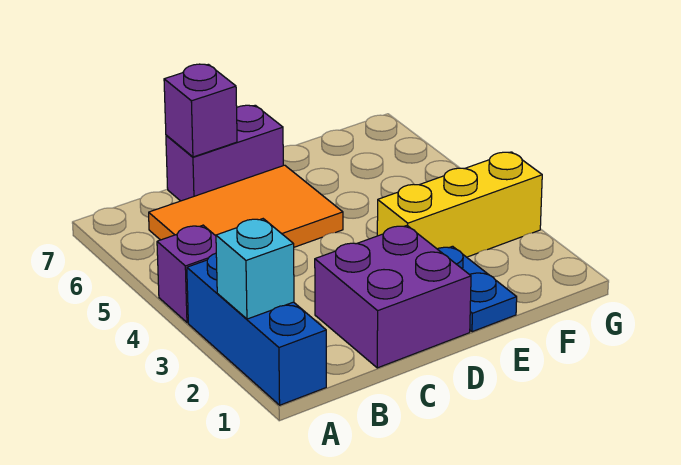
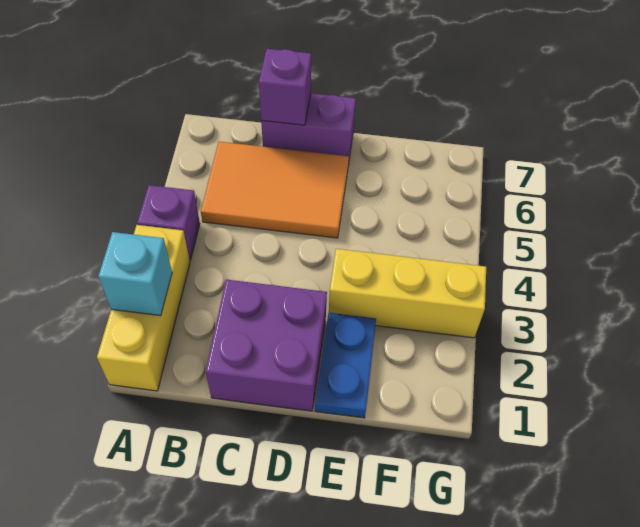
blue 1x3 brick [187,253,326,405] -> yellow 1x3 brick [97,225,190,391]

